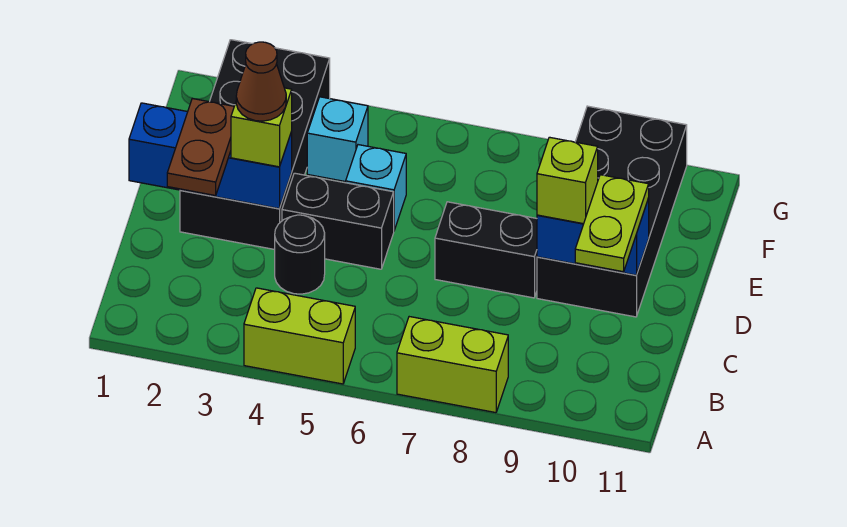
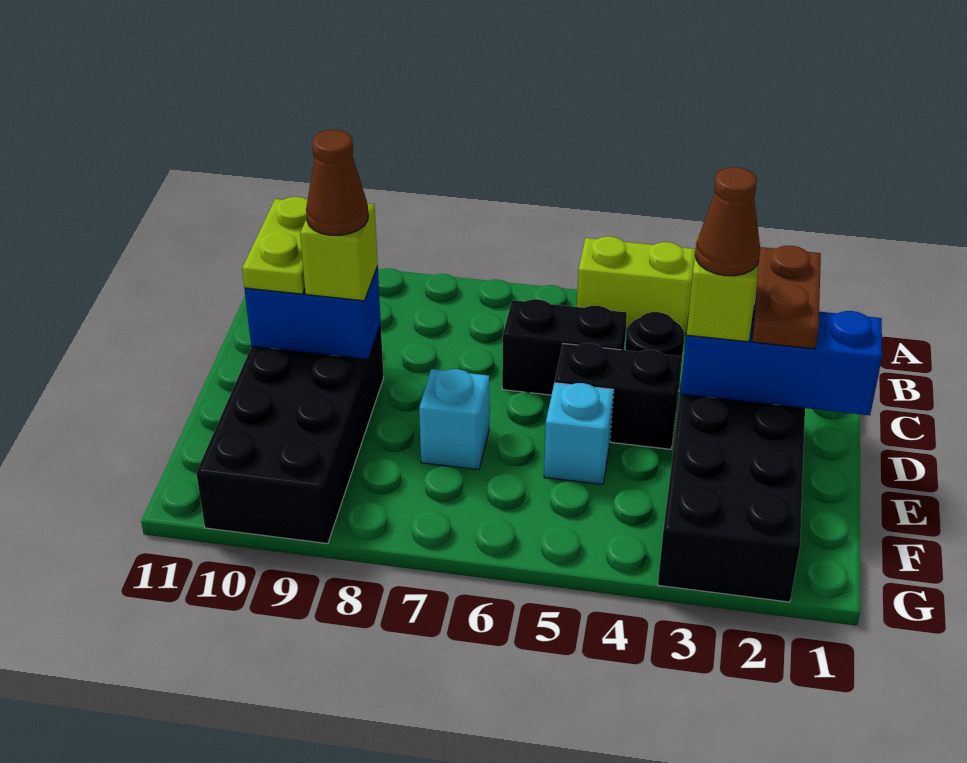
lime 1x2 brick [397,317,508,413] -> none
black 1x2 brick [435,202,537,298] -> black 1x2 brick moved to [502,299,627,395]
none -> brown 1x1 cone [306,130,368,235]
cyan 1x1 brick [307,97,368,182] -> cyan 1x1 brick moved to [419,369,489,470]

